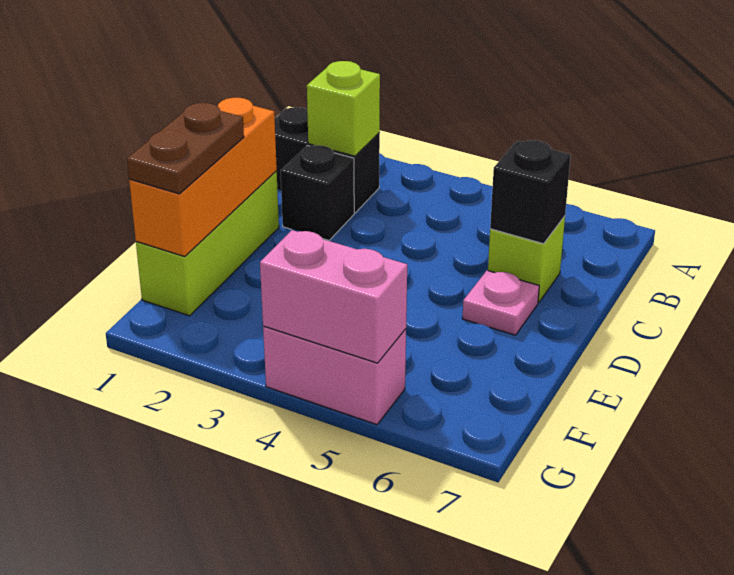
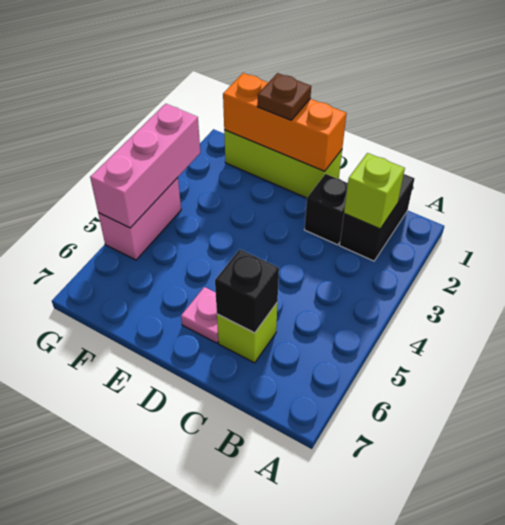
brown 1x2 plate [127,103,244,194] -> brown 1x1 plate [257,73,311,120]
pink 1x2 brick [260,230,407,363] -> pink 1x3 brick [90,104,200,228]

